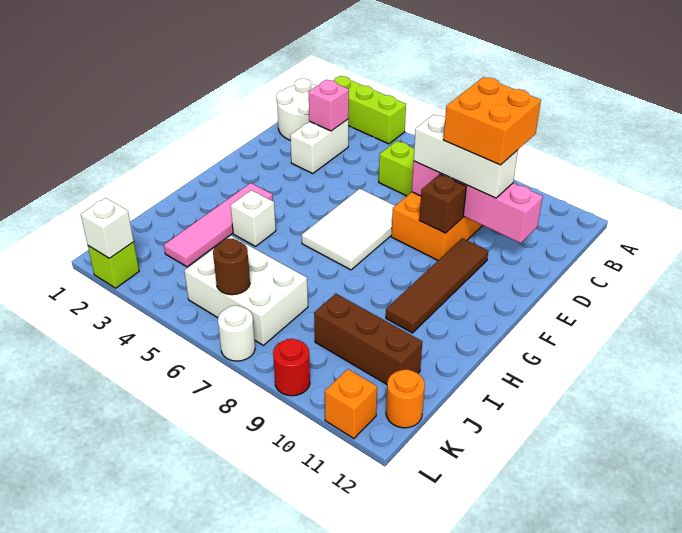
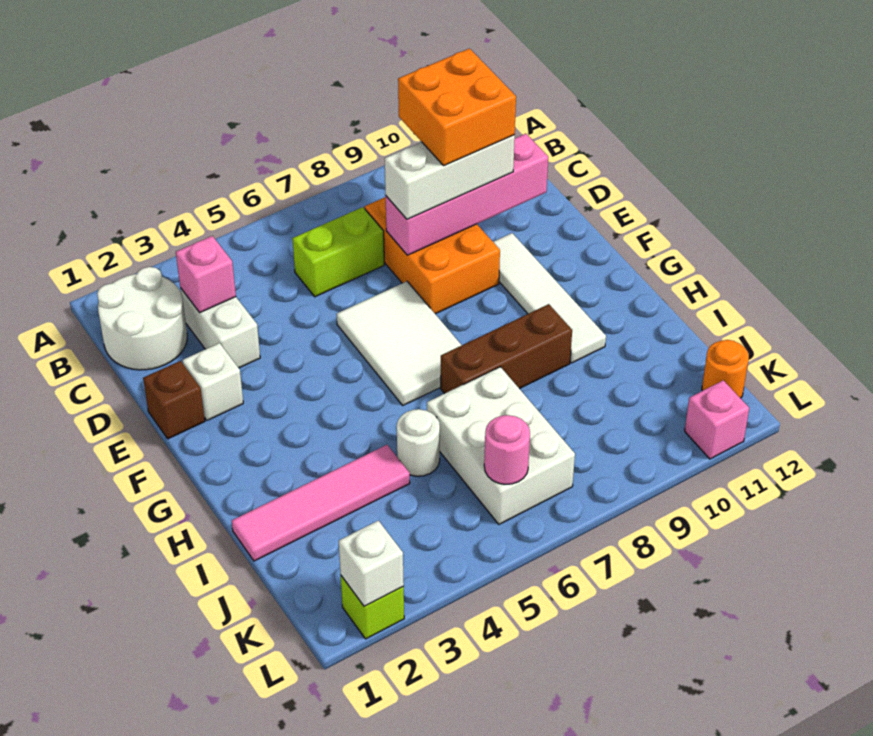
lime 1x3 brick [333,76,406,144] -> none
brown 1x1 brick [419,174,466,233] -> brown 1x1 brick moved to [143,361,205,439]
brown 1x4 tile [386,238,488,333] -> white 1x4 tile [493,233,606,363]
pink 1x4 tile [164,183,273,267] -> pink 1x4 tile turned to [232,445,410,561]
white 1x1 brick [231,190,276,246] -> white 1x1 brick moved to [183,343,243,420]
white 2x3 brick [184,236,308,345] -> white 2x3 brick turned to [427,367,575,524]
brown 1x3 brick [314,294,422,384] -> brown 1x3 brick moved to [441,304,572,394]
brown 1x1 round brick [213,239,250,295] -> pink 1x1 round brick [484,415,530,484]
white 1x1 round brick [218,306,255,361] -> white 1x1 round brick moved to [397,409,440,476]
red 1x1 round brick [273,339,310,396] -> none
orange 1x1 brick [325,369,377,439] -> pink 1x1 brick [685,380,749,459]

